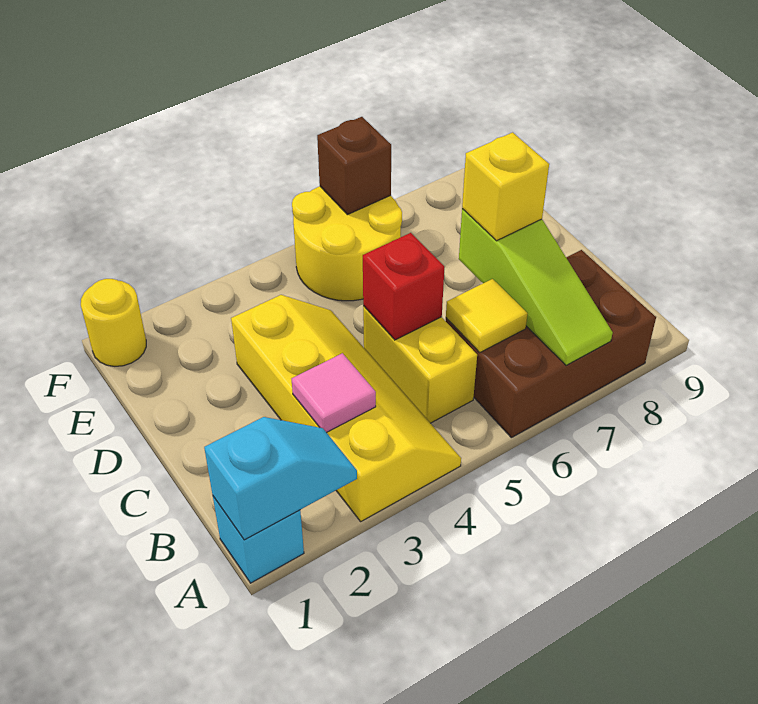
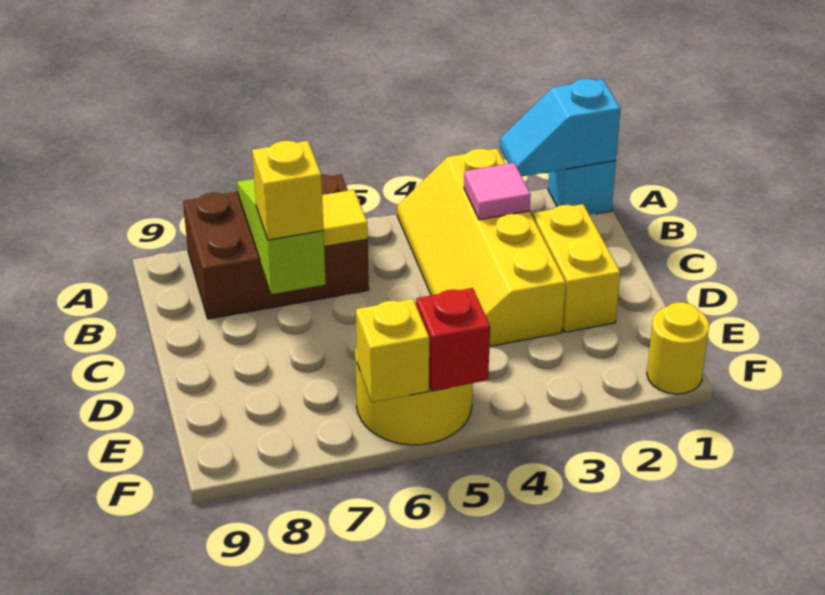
yellow 1x2 brick [363,306,477,423] -> yellow 1x2 brick moved to [533,204,620,332]
red 1x1 brick [363,233,444,340] -> red 1x1 brick moved to [416,288,490,391]
brown 1x1 brick [317,117,391,215] -> yellow 1x1 brick [356,299,429,402]

